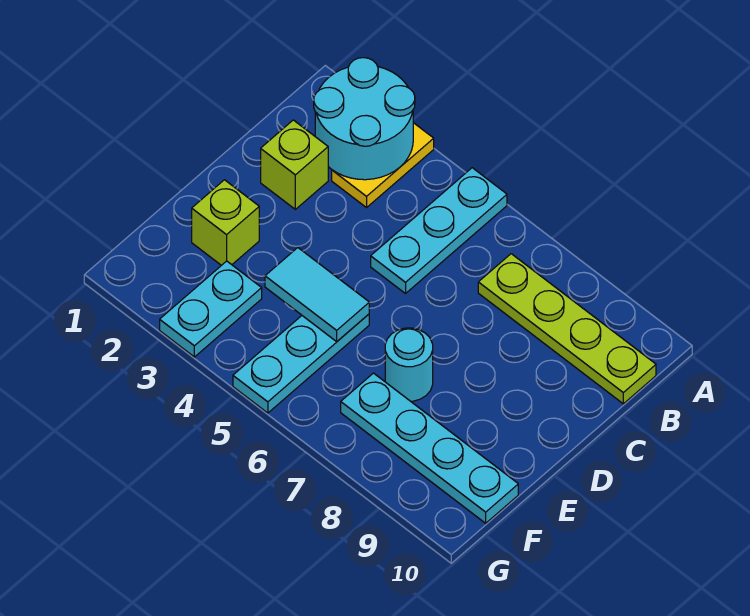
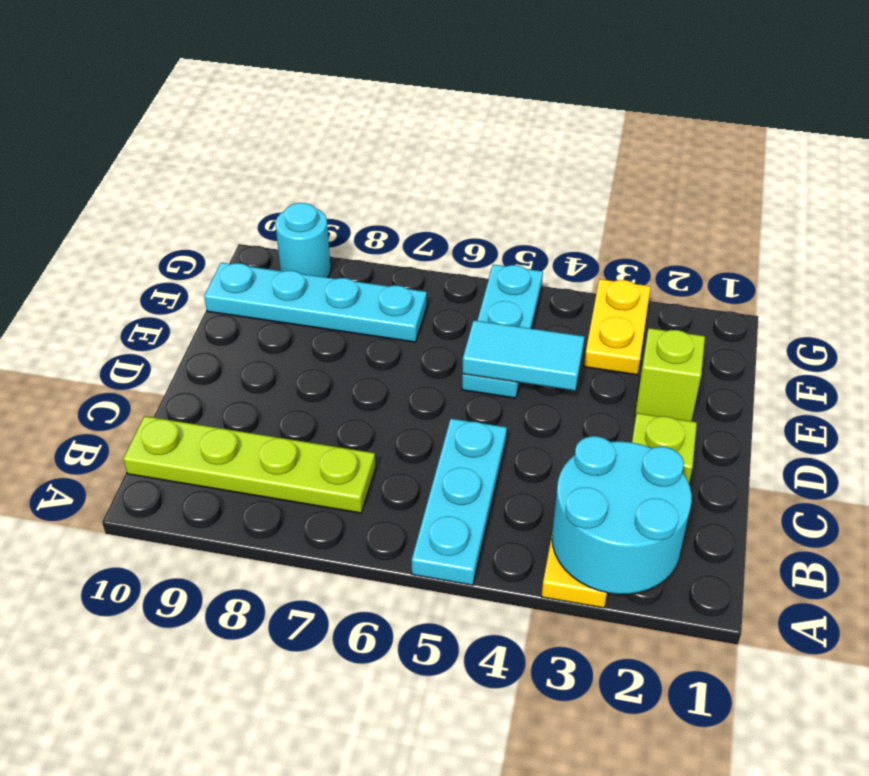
cyan 1x1 round brick [385,328,433,401] -> cyan 1x1 round brick moved to [275,203,331,278]
cyan 1x2 plate [160,261,262,357] -> yellow 1x2 plate [584,279,651,375]

